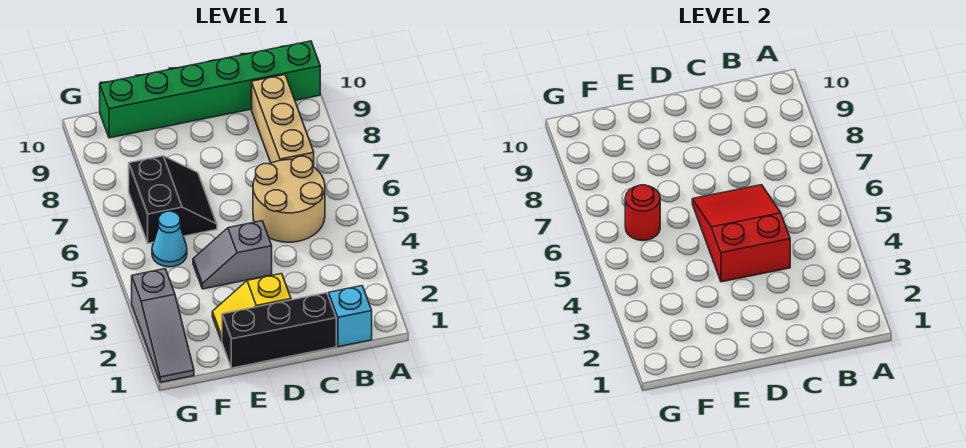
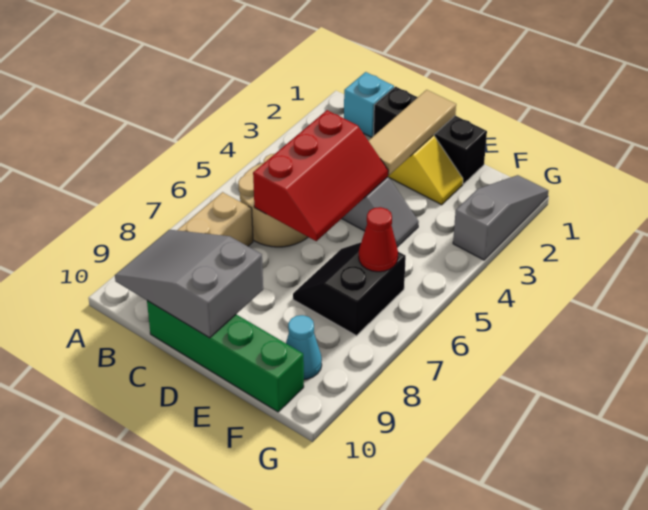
green 1x6 brick [100,41,320,138] -> green 1x4 brick [147,301,304,412]
none -> grey 2x3 slope [115,230,263,338]
red 2x3 slope [692,185,790,282] -> red 2x3 slope turned to [253,110,388,241]
none -> tan 1x3 tile [369,90,456,175]
cyan 1x1 cone [152,211,187,267] -> cyan 1x1 cone moved to [286,315,322,379]
red 1x1 round brick [625,185,660,240] -> red 1x1 cone [359,207,398,272]

